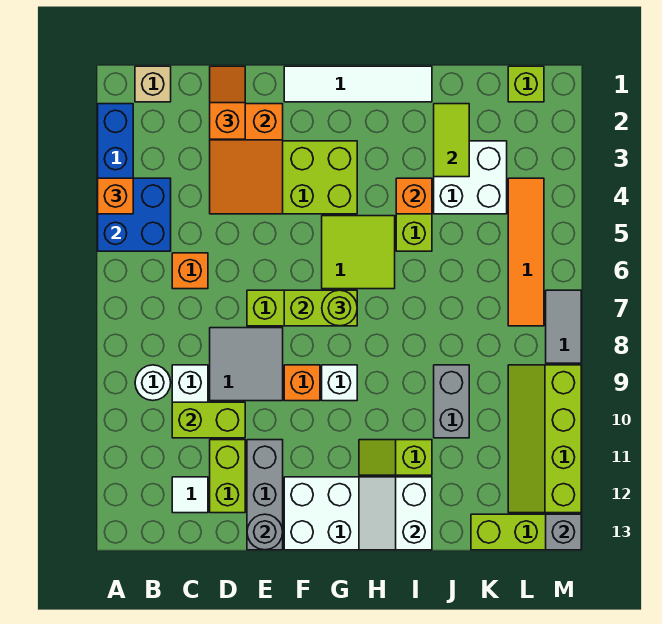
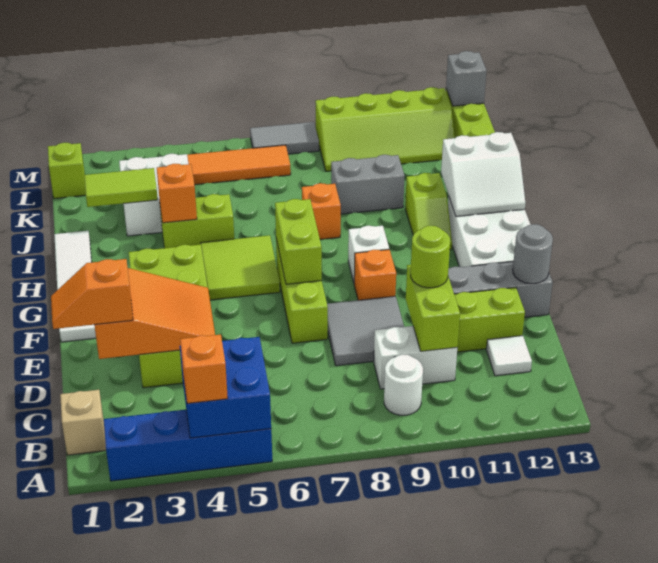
orange 1x1 brick [172,253,208,289] -> orange 1x1 brick moved to [302,183,341,239]
lime 1x1 round brick [322,290,357,326] -> lime 1x1 round brick moved to [411,226,450,288]

